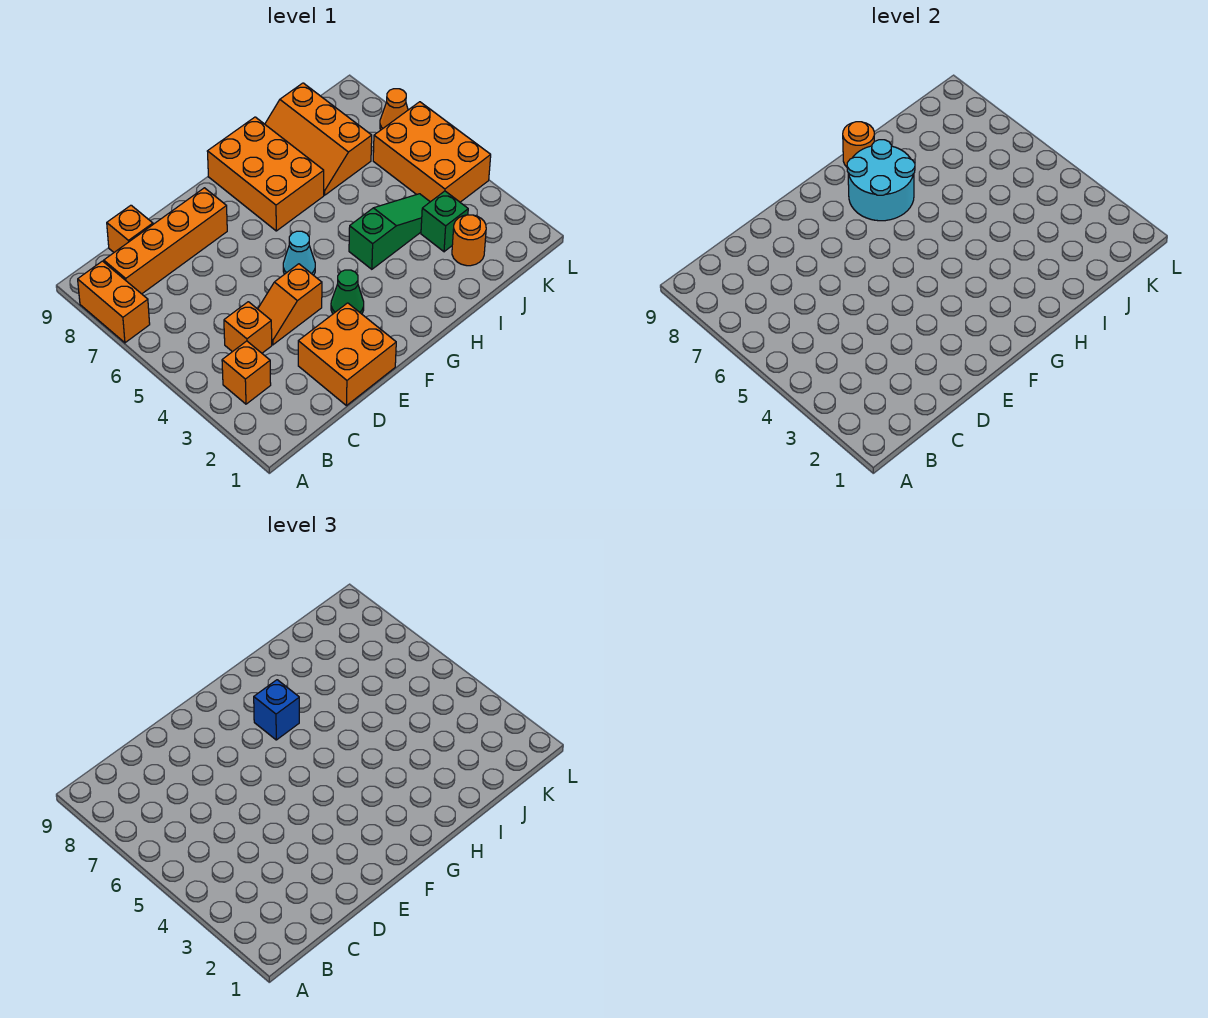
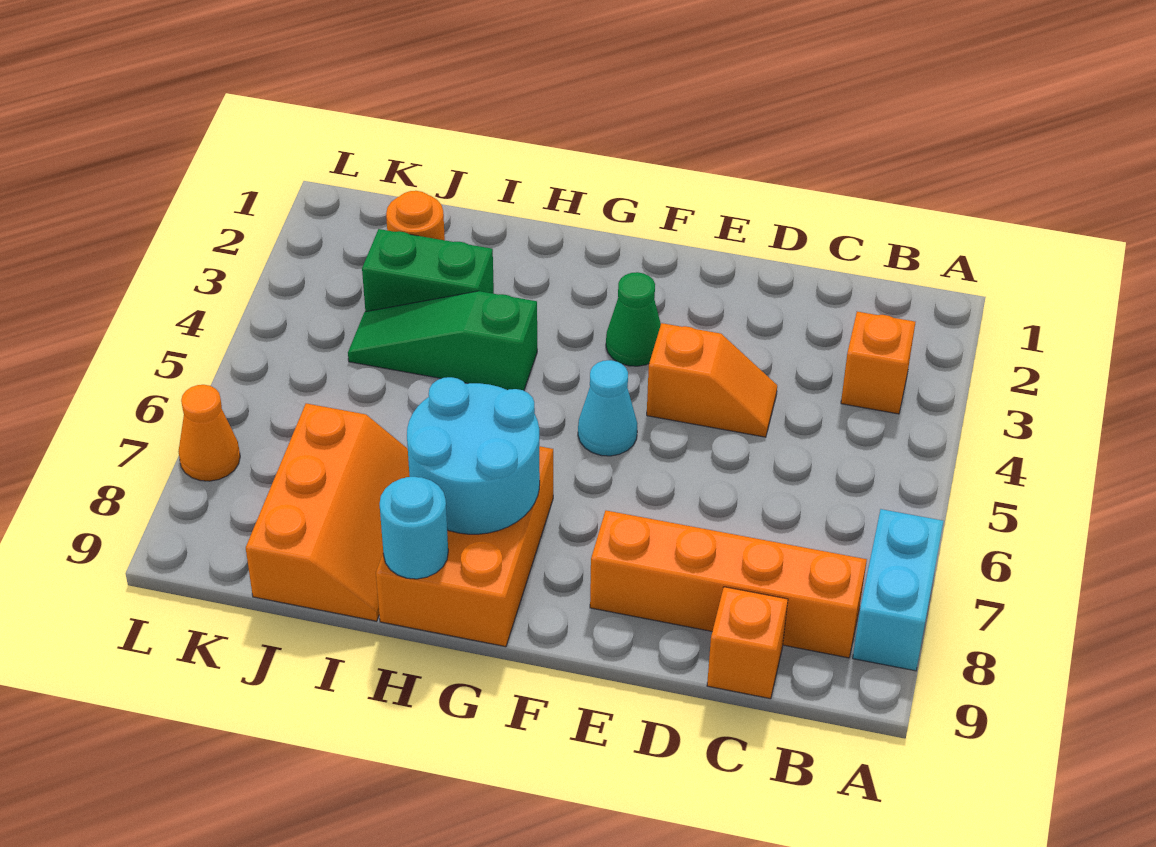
orange 1x2 brick [78,261,150,343] -> cyan 1x2 brick [853,509,944,671]
orange 1x1 brick [224,302,272,353] -> none
orange 2x2 brick [298,303,396,406] -> none
blue 1x1 brick [254,680,299,740] -> none
orange 1x1 round brick [843,122,874,167] -> cyan 1x1 round brick [380,477,448,579]
green 1x1 brick [421,191,468,252] -> green 1x2 brick [362,229,494,312]
orange 2x3 brick [373,102,491,202] -> none

